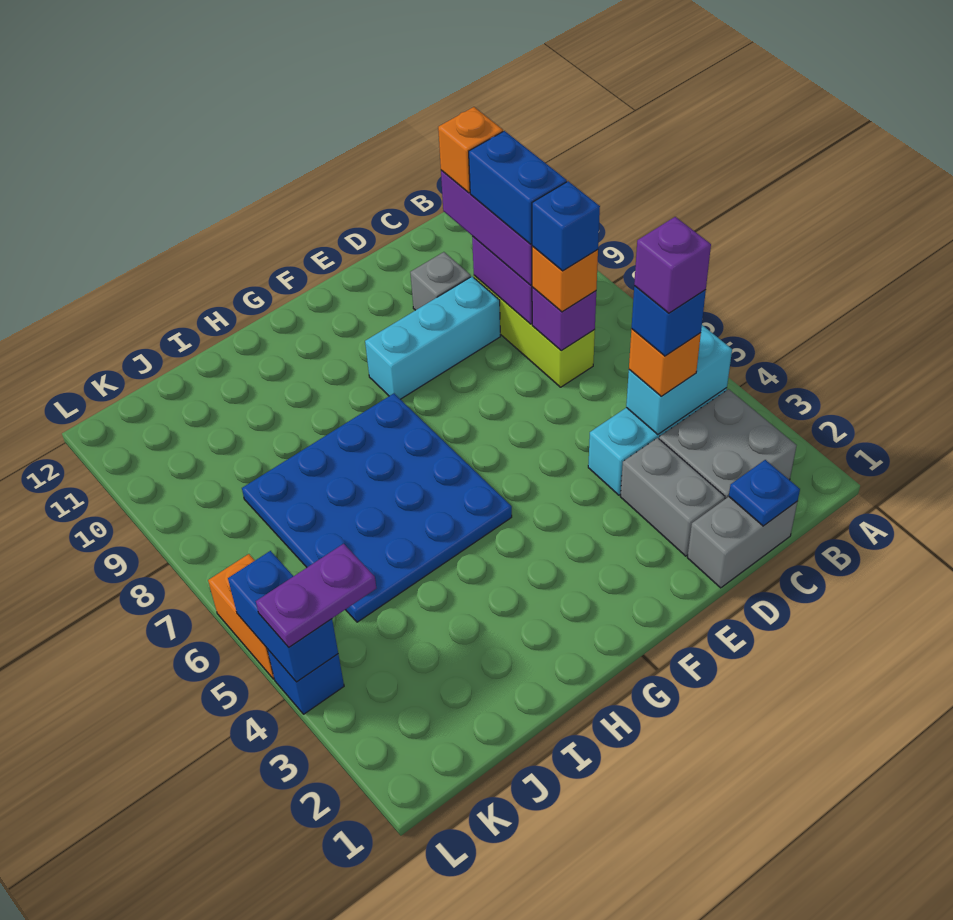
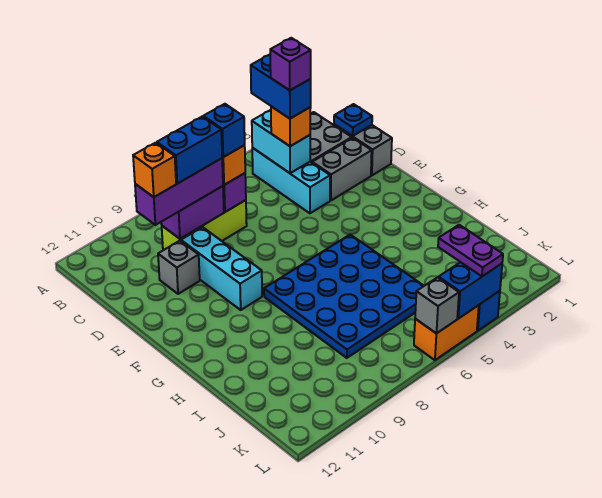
blue 1x1 brick [632,286,706,356] -> blue 1x2 brick [251,55,311,119]
none -> grey 1x1 brick [415,278,459,333]

